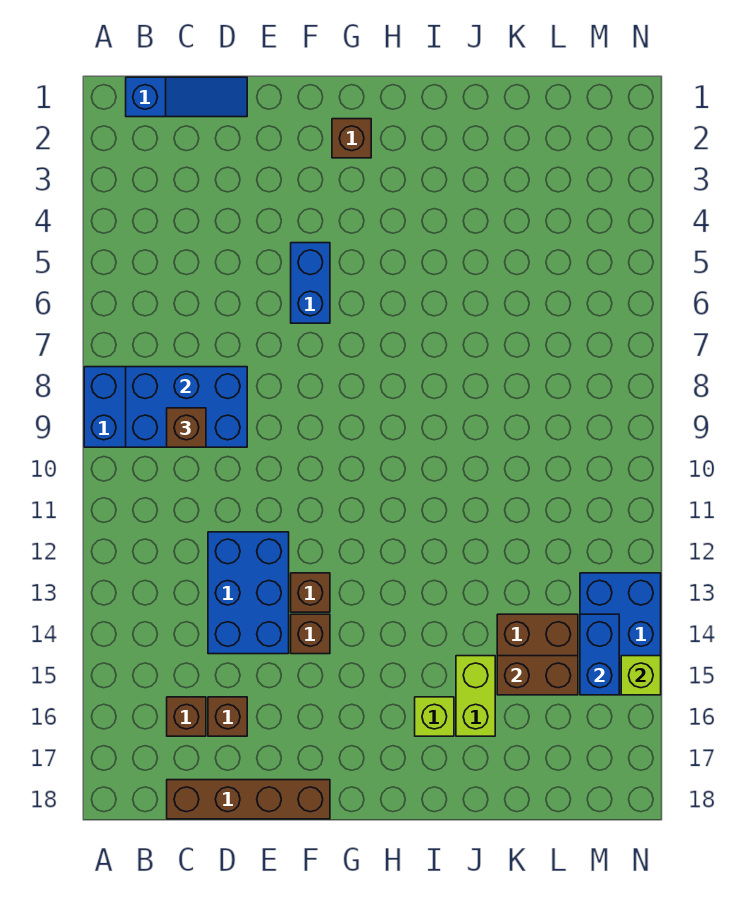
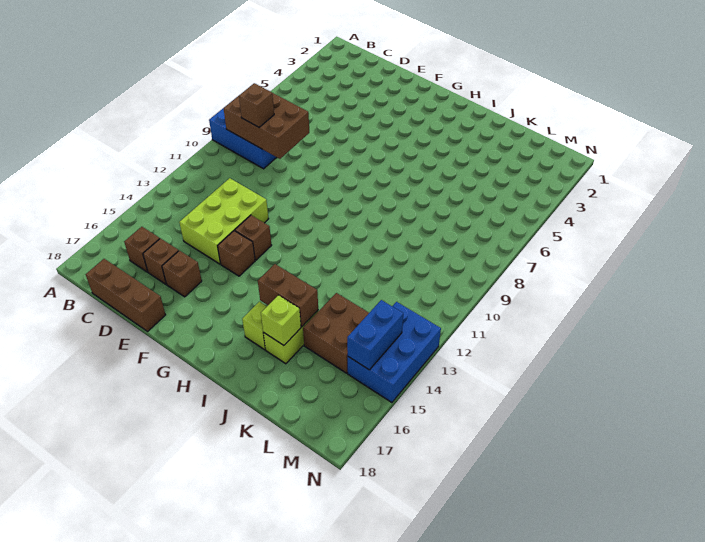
blue 1x3 slope [126,77,247,117] -> none
blue 2x3 brick [126,367,247,447] -> brown 2x3 brick [223,93,309,159]
brown 1x4 brick [167,780,330,819] -> brown 1x3 brick [86,259,166,331]
blue 2x3 brick [208,532,289,654] -> lime 2x3 brick [179,178,269,264]
blue 1x2 brick [291,243,330,323] -> none
brown 1x1 brick [332,119,371,158] -> brown 1x1 brick moved to [162,251,202,297]
brown 1x2 brick [497,656,578,695] -> brown 1x2 brick moved to [258,264,318,327]
lime 1x1 brick [621,656,661,695] -> lime 1x1 brick moved to [261,295,301,345]

